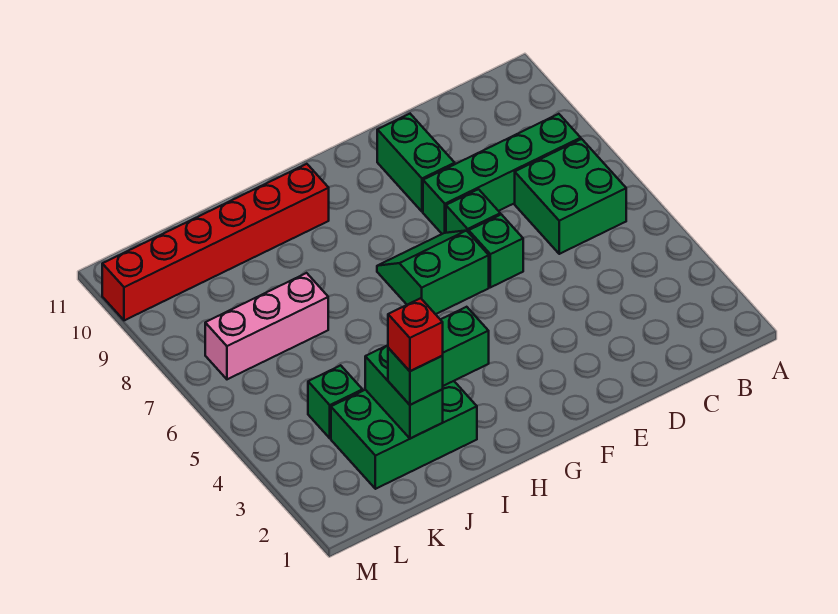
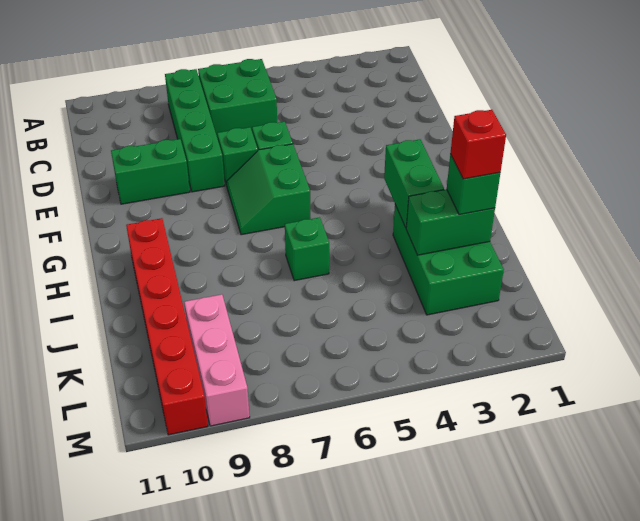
pink 1x3 brick [205,273,328,379] -> pink 1x3 brick moved to [184,294,250,426]
green 1x1 brick [308,365,363,438] -> green 1x1 brick moved to [285,217,329,281]

